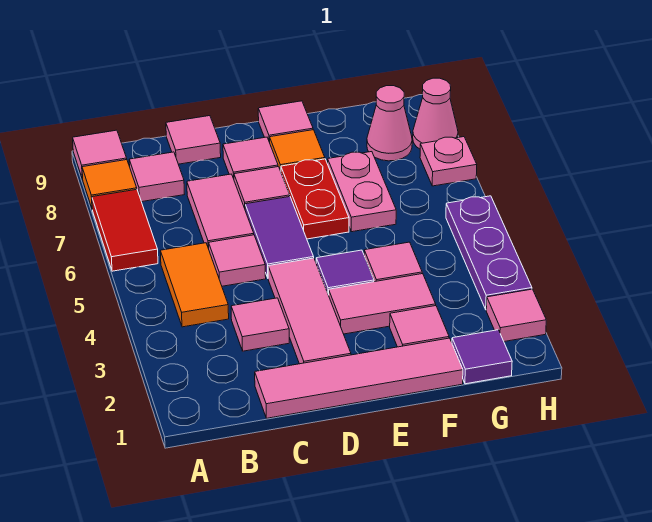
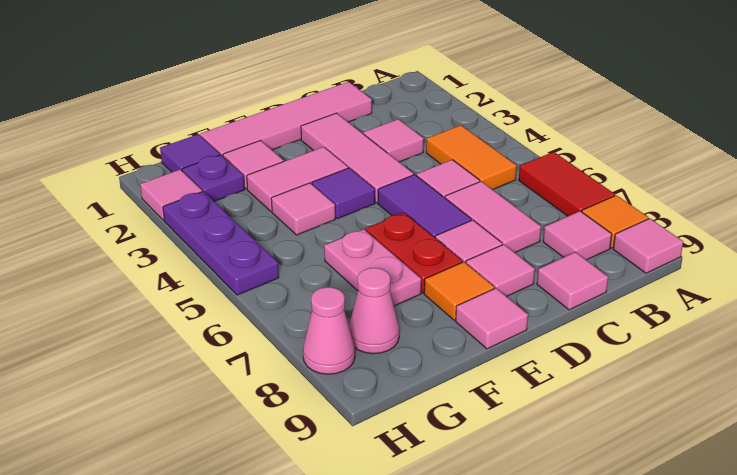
none -> purple 1x1 plate [182,155,244,201]
pink 1x1 plate [420,137,477,186] -> none

